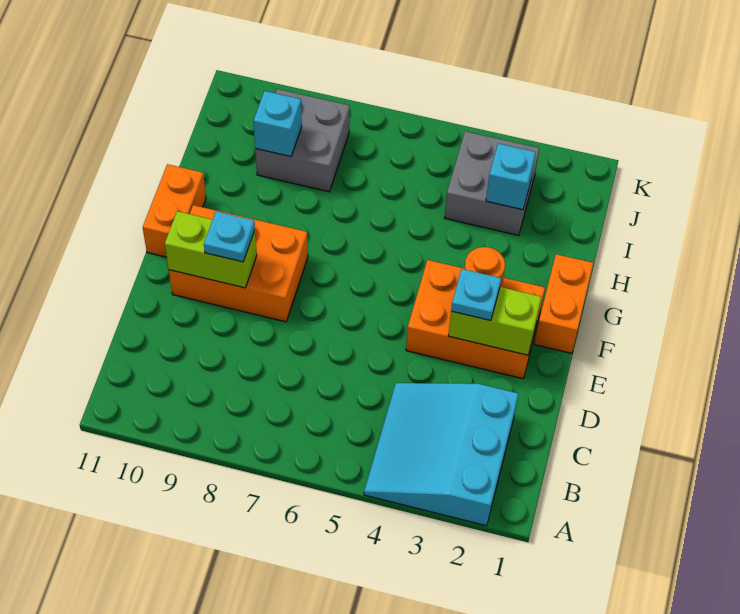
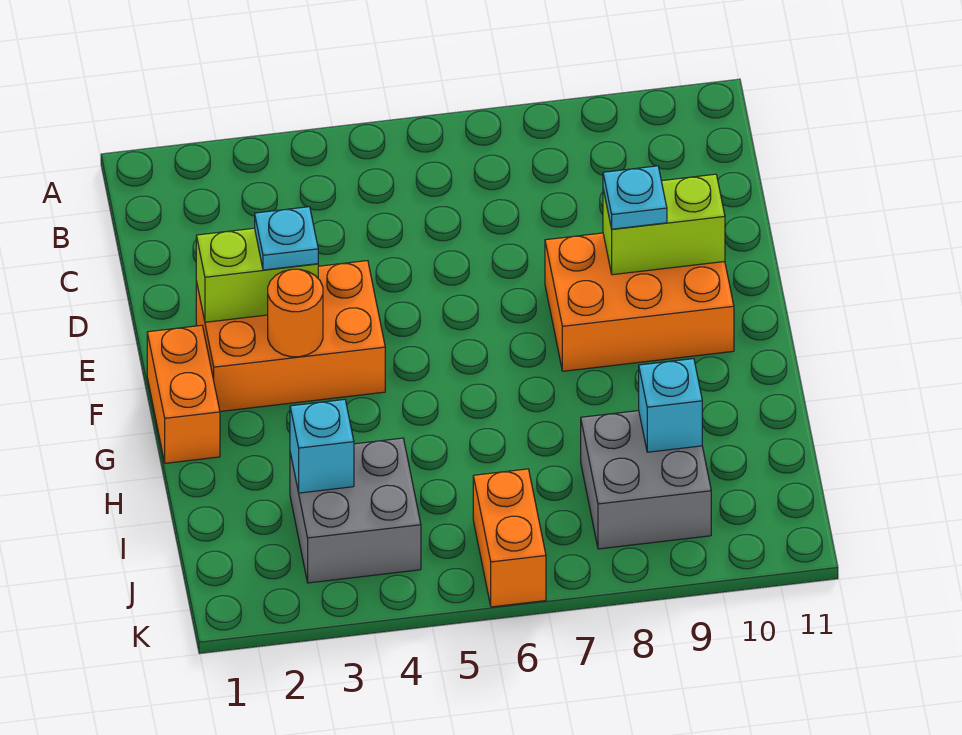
cyan 3x3 slope [364,383,518,526] -> none
orange 1x2 brick [143,164,206,257] -> orange 1x2 brick moved to [473,469,546,607]

